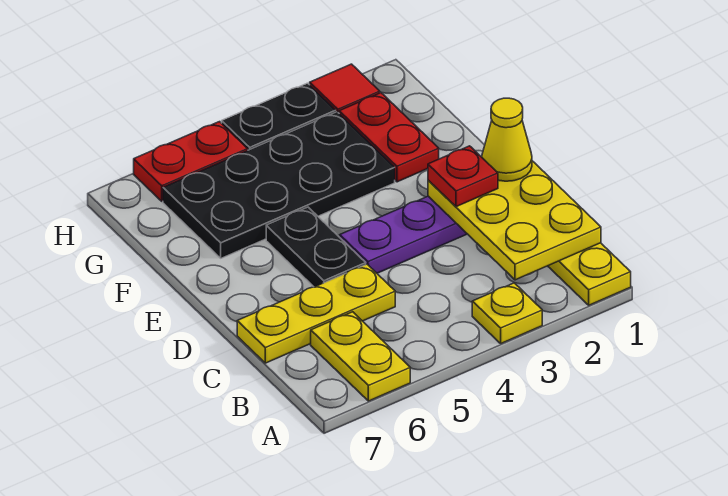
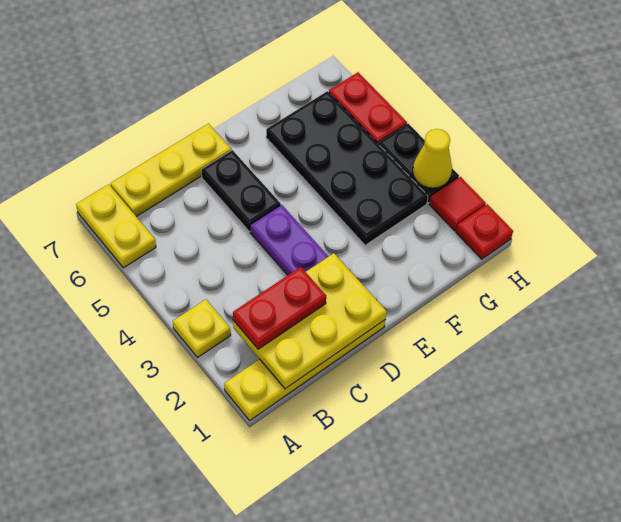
yellow 1x2 plate [311,312,410,401] -> yellow 1x2 plate turned to [76,184,156,268]
yellow 1x3 plate [237,264,395,363] -> yellow 1x3 plate turned to [111,124,231,217]
yellow 1x1 cone [482,98,532,181] -> yellow 1x1 cone moved to [413,129,452,188]
red 1x1 plate [428,146,498,207] -> red 1x1 plate moved to [456,204,513,259]
black 1x2 plate [266,207,366,287] -> black 1x2 plate turned to [201,150,281,231]
red 1x2 plate [339,93,439,182] -> red 1x2 plate moved to [233,267,326,349]

